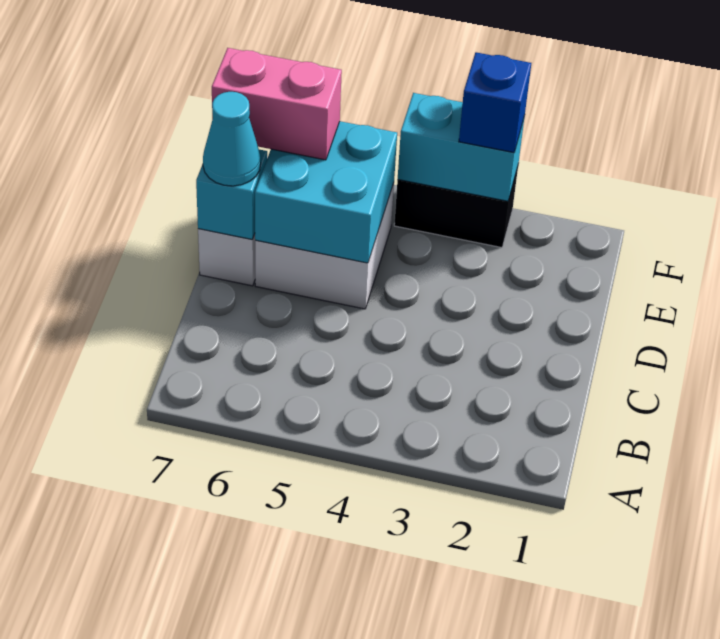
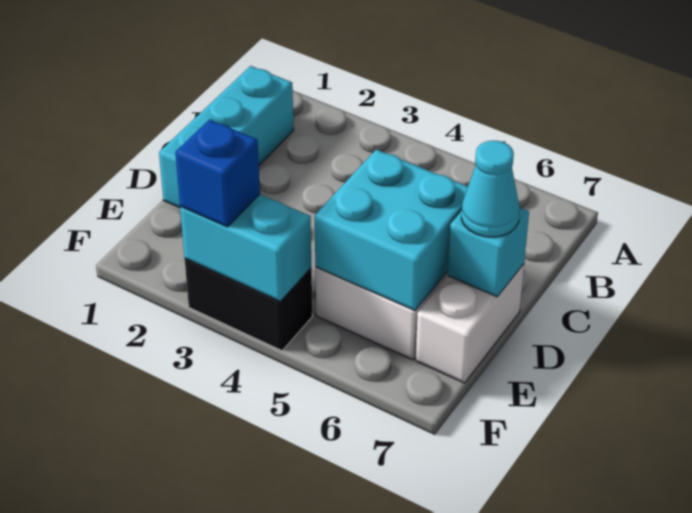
none -> cyan 1x3 brick [159,66,294,208]
pink 1x2 brick [212,48,342,160] -> none

